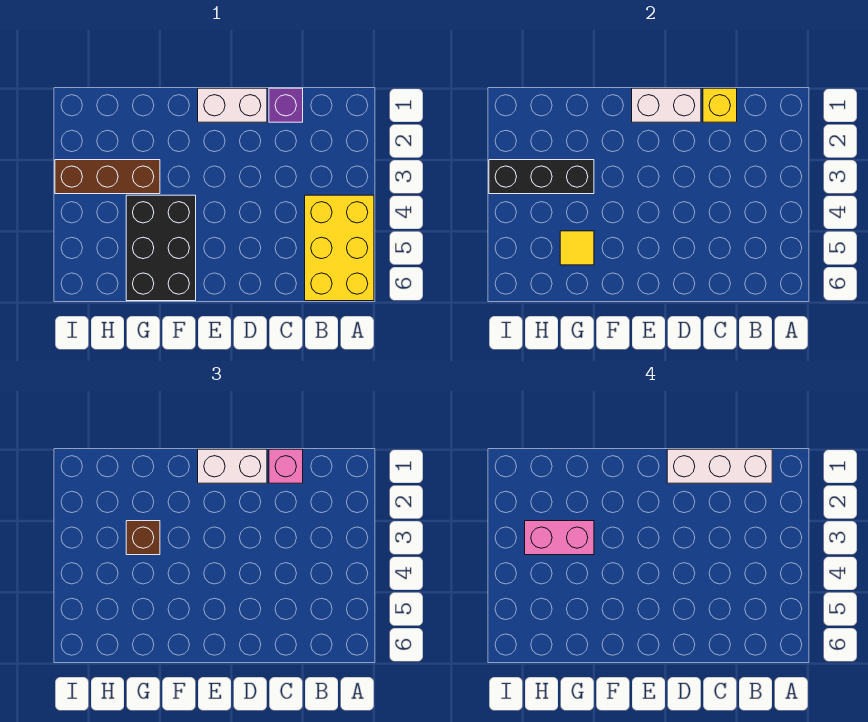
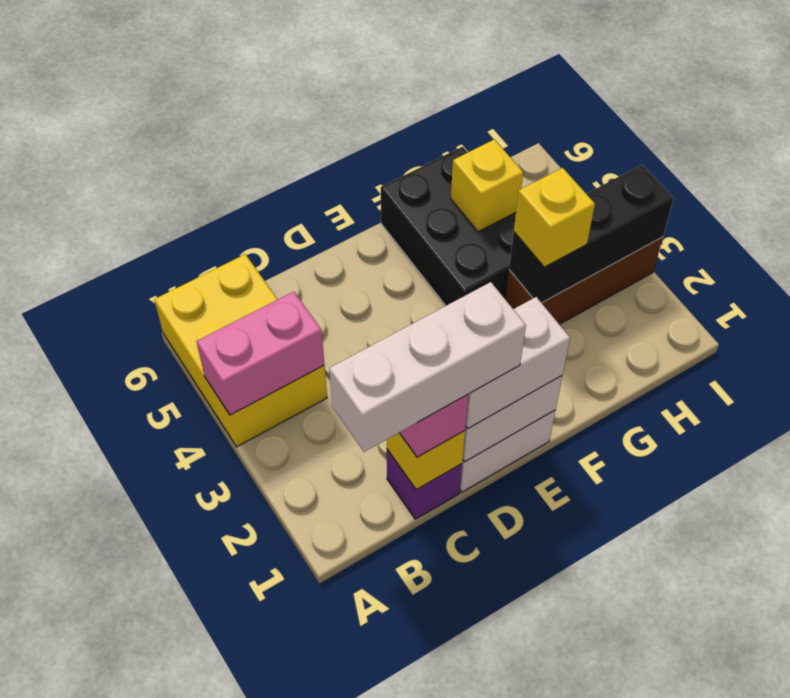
brown 1x1 brick [126,521,160,555] -> yellow 1x1 brick [514,168,595,267]
pink 1x2 brick [525,521,594,555] -> pink 1x2 brick moved to [197,292,324,415]
yellow 1x1 tile [560,231,594,265] -> yellow 1x1 brick [451,139,523,232]

